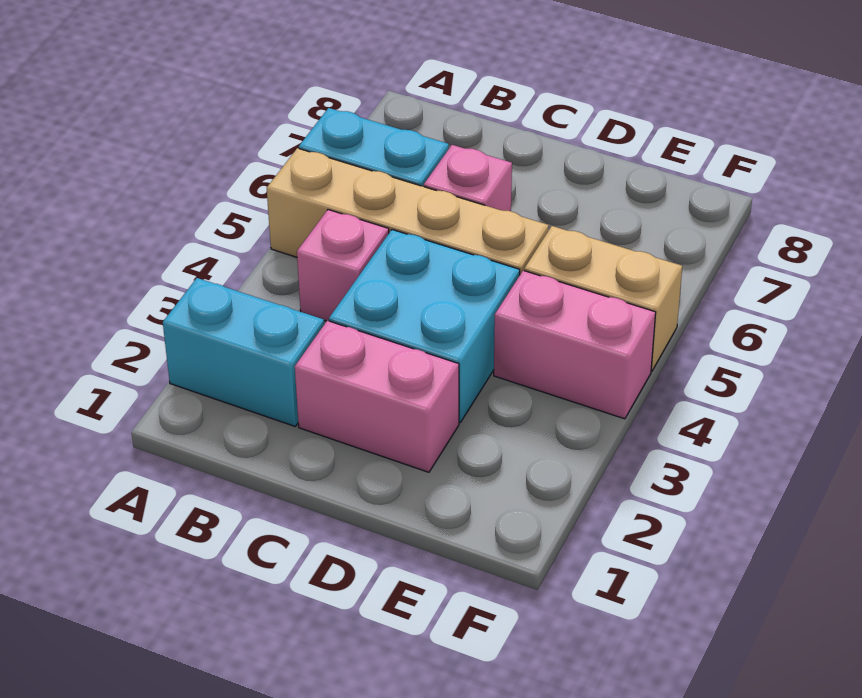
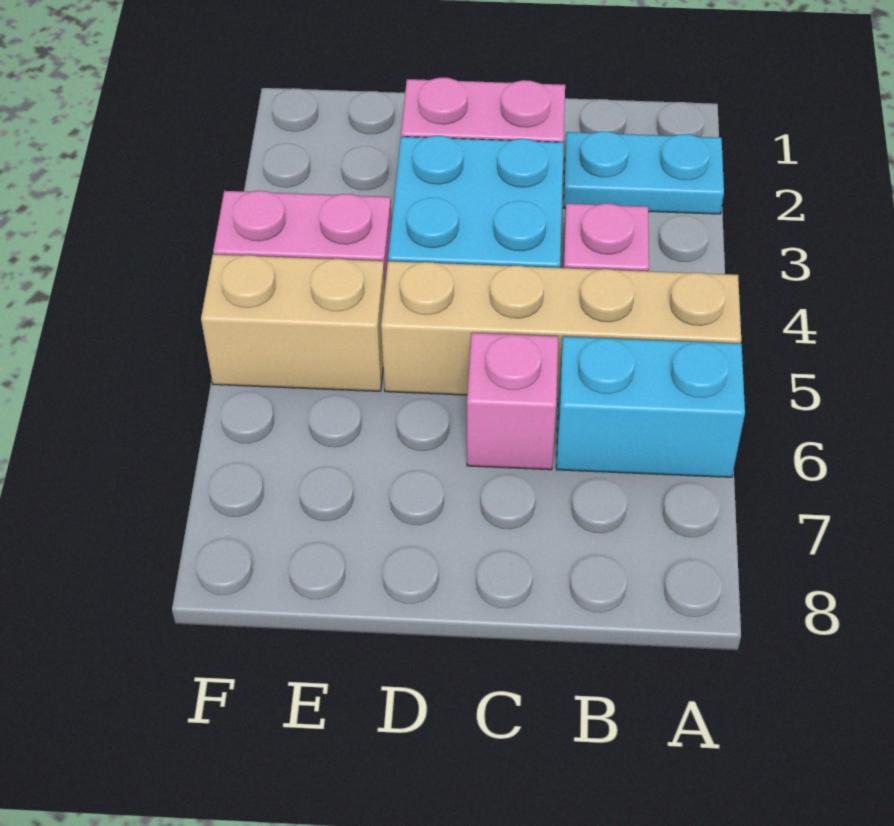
cyan 1x2 brick [163,278,324,427] -> cyan 1x2 plate [563,131,724,214]

